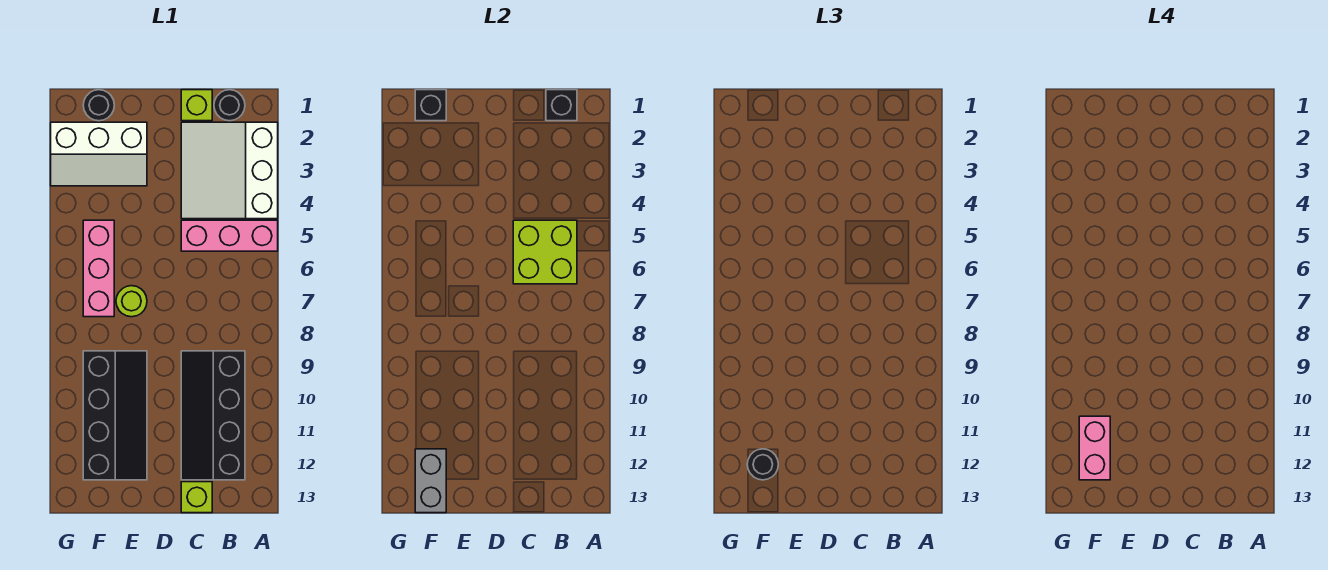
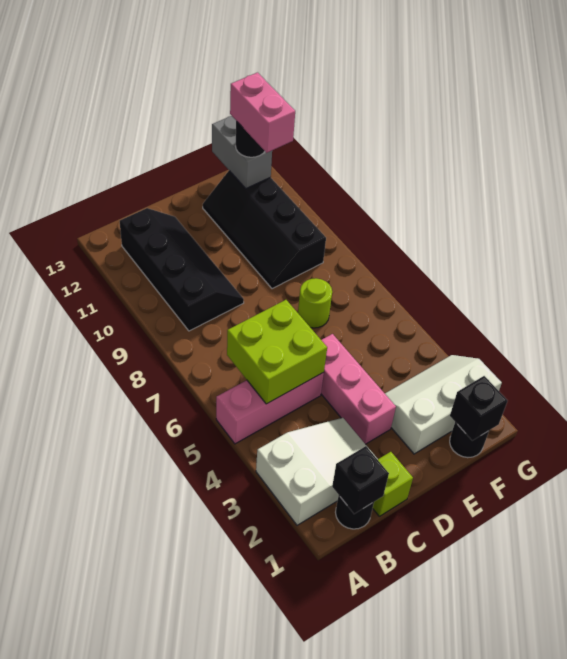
white 3x3 slope [181,122,278,219] -> white 2x3 slope [256,418,378,525]
lime 1x1 brick [181,482,212,513] -> none
pink 1x3 brick [83,220,114,317] -> pink 1x3 brick moved to [321,334,396,444]

